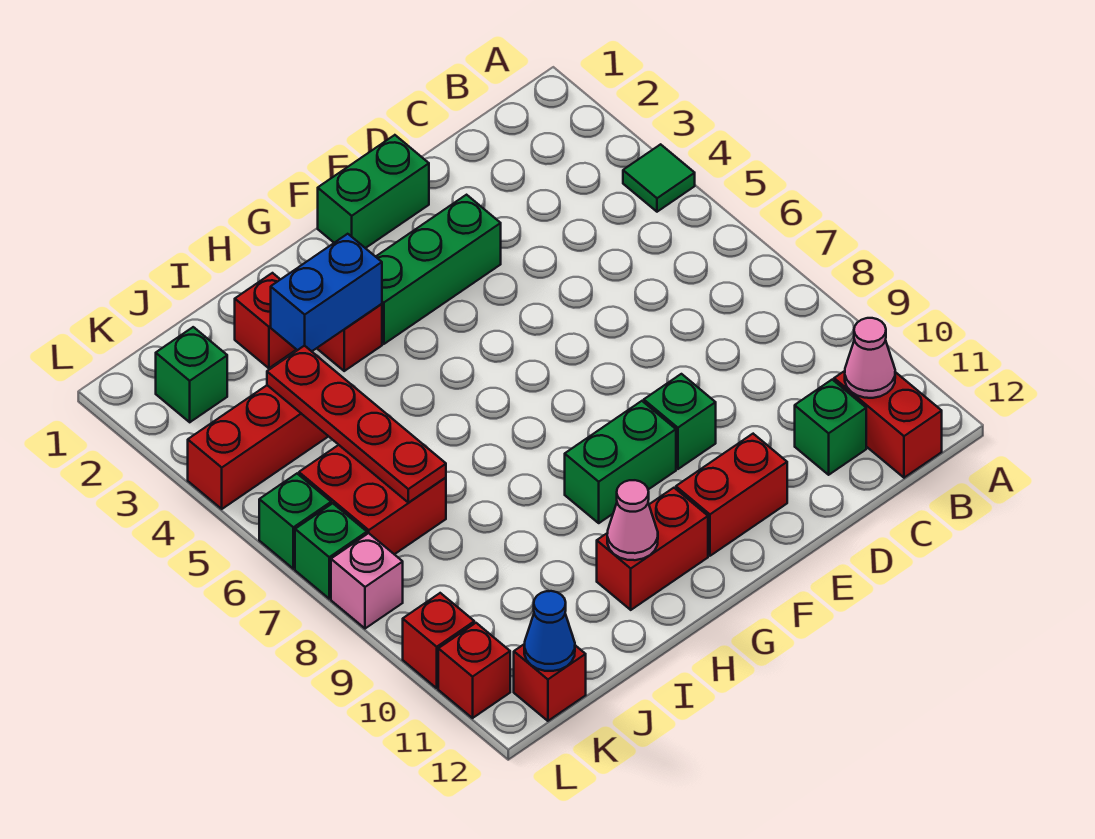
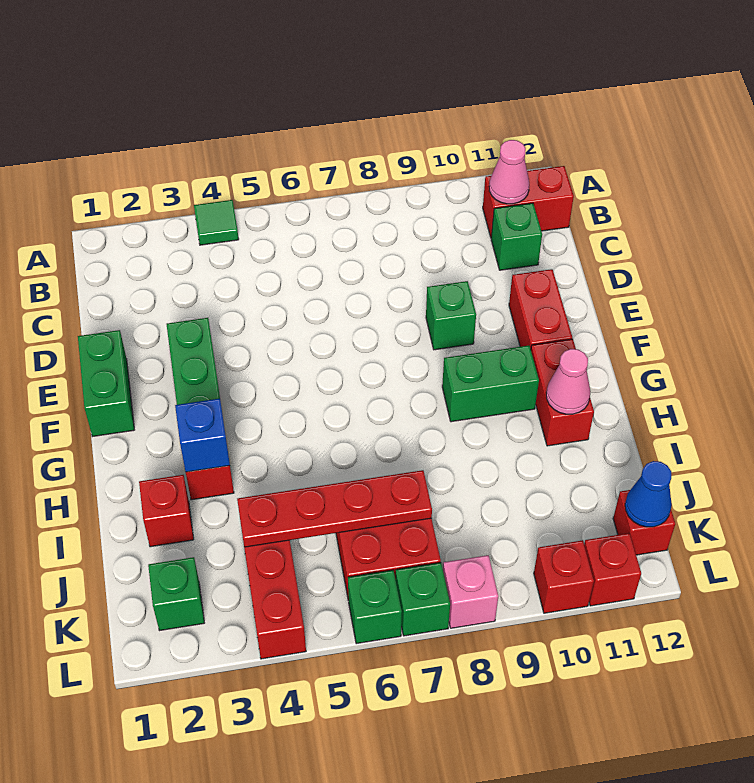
green 1x2 brick [565,401,676,523] -> green 1x2 brick turned to [442,346,539,422]
blue 1x2 brick [271,234,382,351] -> blue 1x1 brick [175,399,230,472]

